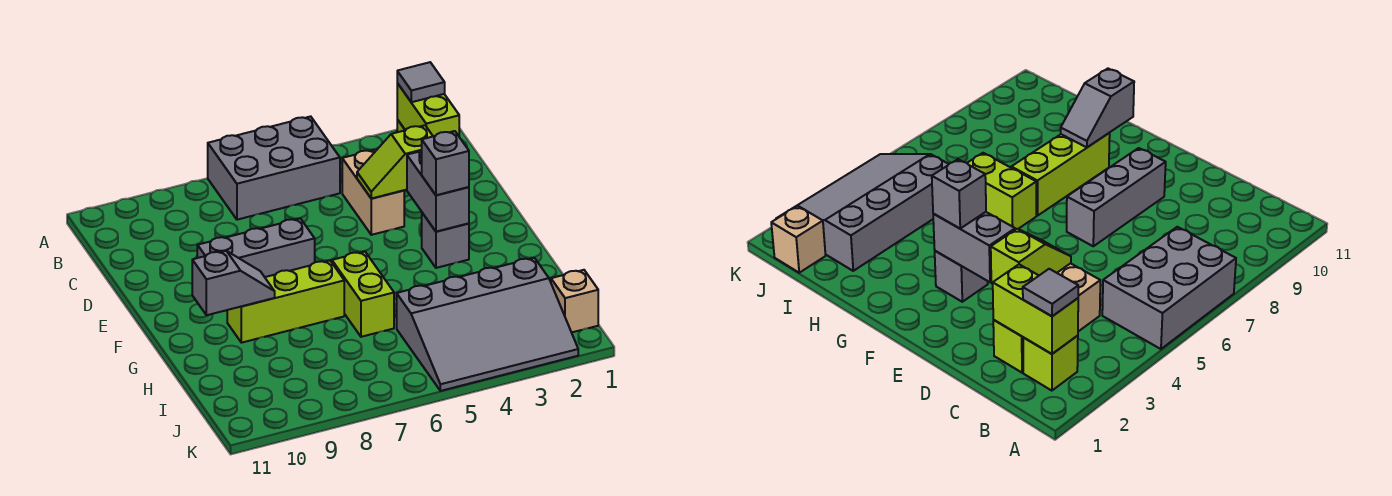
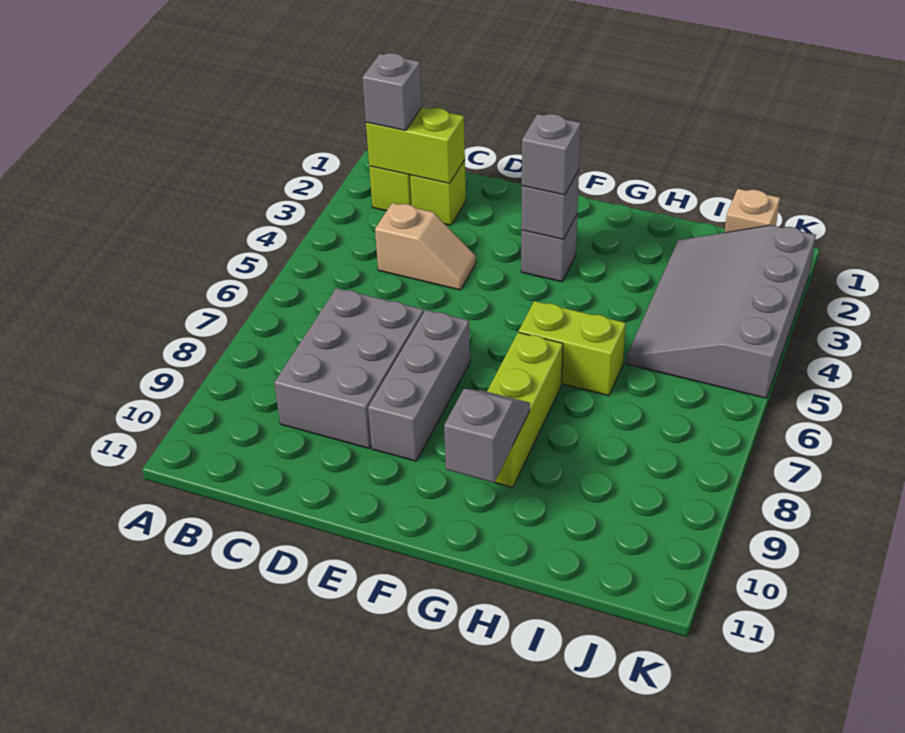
grey 2x3 brick [208,116,340,220] -> grey 2x3 brick moved to [274,288,423,448]
grey 1x1 tile [397,62,445,102] -> grey 1x1 brick [362,53,422,131]
tan 1x2 brick [342,150,404,235] -> tan 1x2 slope [375,203,476,290]
lime 1x2 slope [357,125,433,198] -> none
grey 1x2 brick [407,150,469,232] -> grey 1x1 brick [521,170,579,239]
grey 3x4 slope [397,258,578,391] -> grey 3x4 slope turned to [626,225,816,398]

